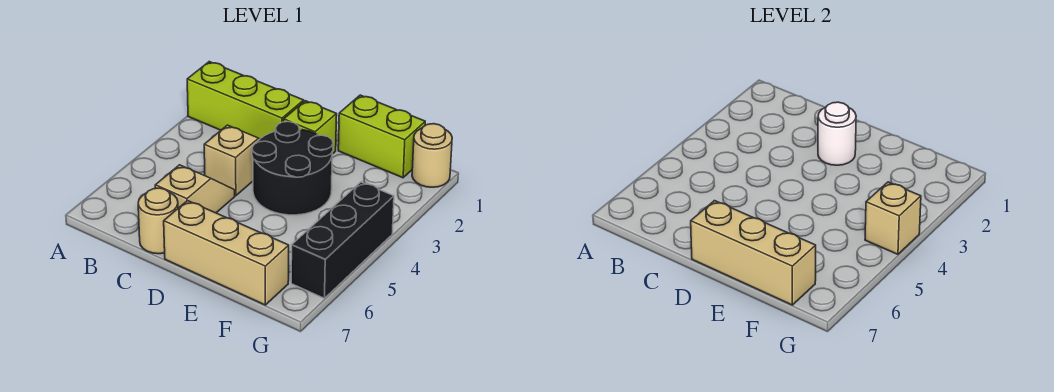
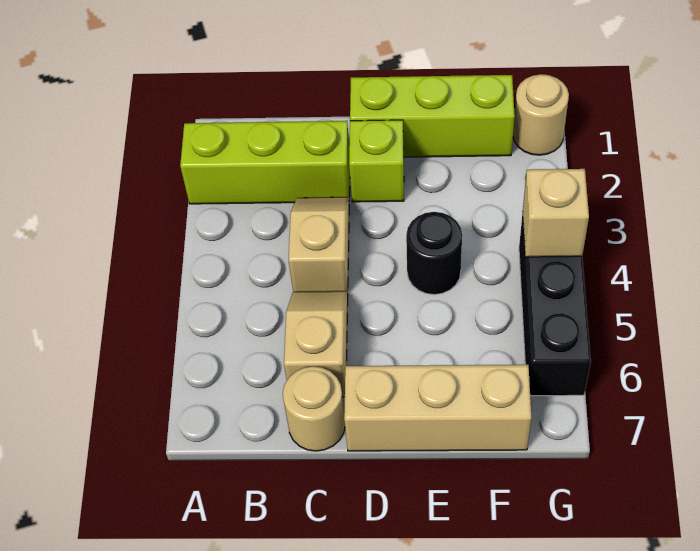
white 1x1 round brick [818,102,856,165] -> none
black 2x2 round brick [252,122,333,215] -> black 1x1 round brick [406,212,462,295]
tan 1x3 brick [691,201,816,305] -> none
lime 1x2 brick [338,95,425,178] -> lime 1x3 brick [350,75,515,157]

